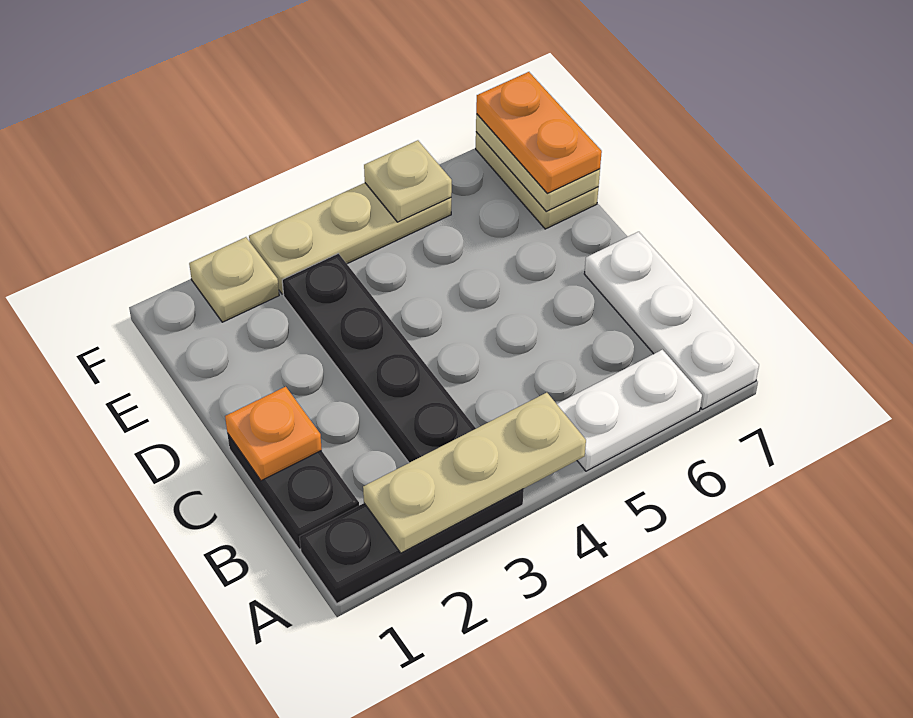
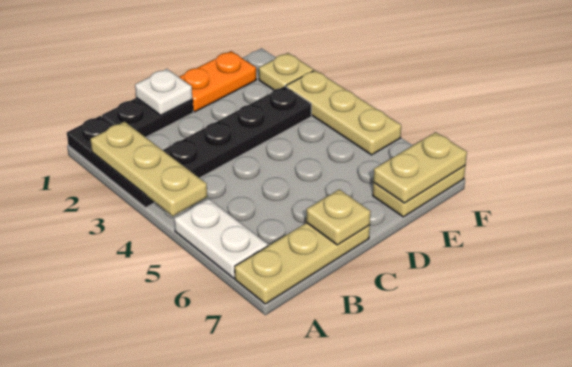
white 1x3 plate [584,232,759,409] -> tan 1x3 plate [235,223,370,304]
orange 1x1 plate [225,387,322,481] -> white 1x1 plate [135,69,192,115]
orange 1x2 plate [476,72,602,193] -> orange 1x2 plate moved to [179,51,256,112]
tan 1x1 plate [364,140,452,222] -> tan 1x1 plate moved to [306,189,371,245]

